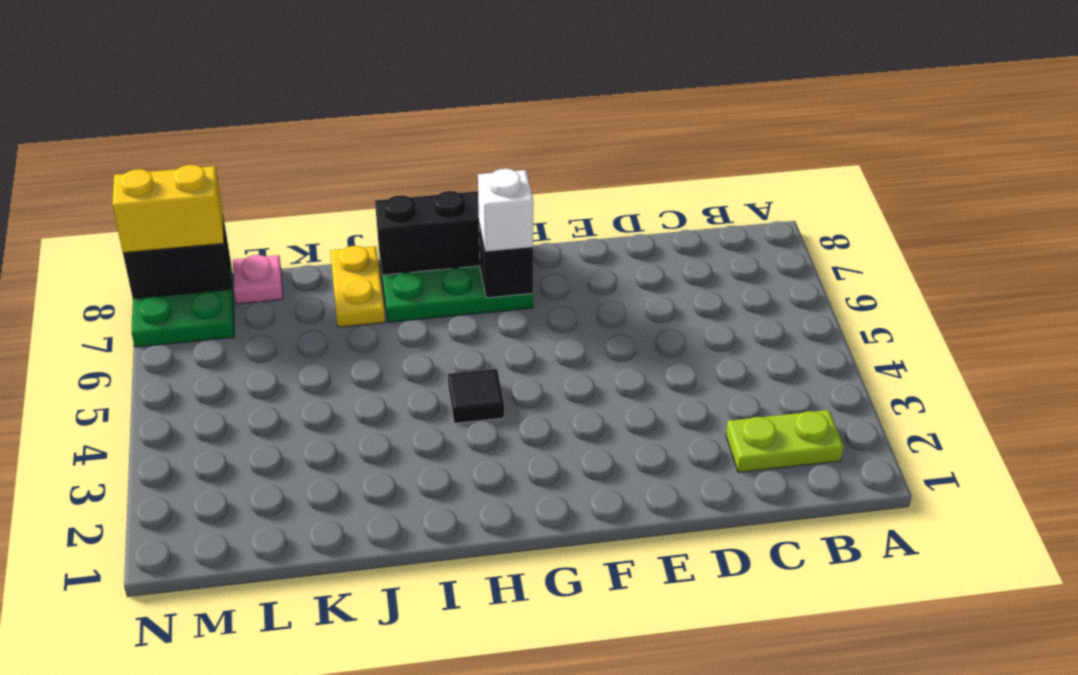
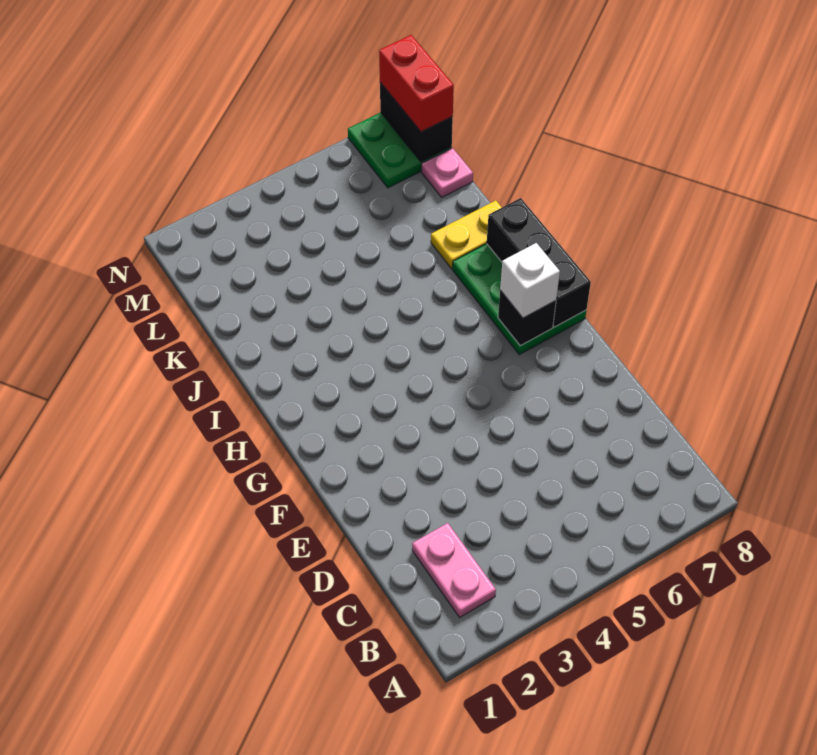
lime 1x2 plate [726,410,844,472] -> pink 1x2 plate [412,523,496,617]
black 1x1 tile [448,369,504,423] -> none
yellow 1x2 brick [112,165,224,253] -> red 1x2 brick [379,35,454,132]

